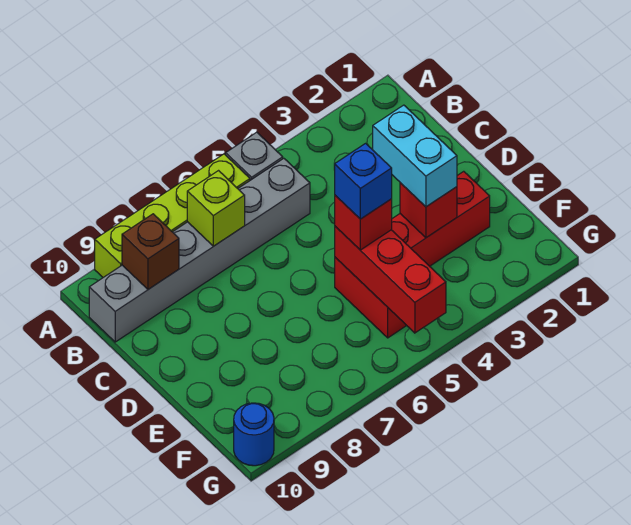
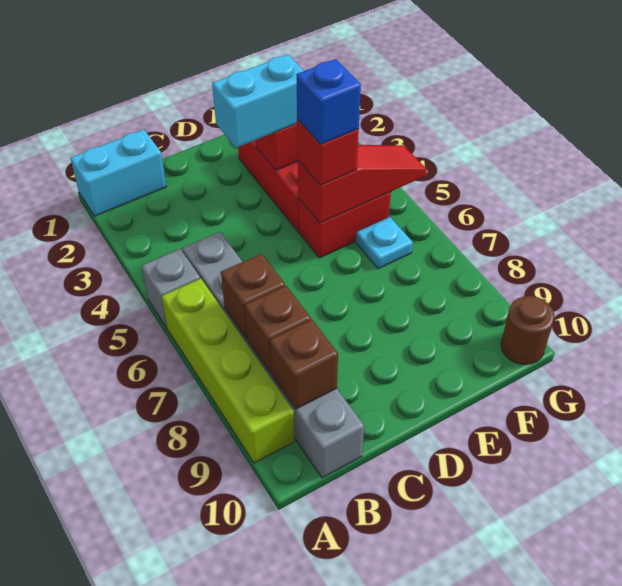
none -> cyan 1x2 brick [71,130,166,216]
lime 1x1 brick [187,171,245,246] -> brown 1x1 brick [221,254,285,339]
none -> brown 1x1 brick [245,286,311,373]
red 1x3 brick [335,226,446,333] -> red 1x3 slope [298,145,427,223]
none -> cyan 1x1 plate [356,217,413,269]
blue 1x1 round brick [234,403,274,466] -> brown 1x1 round brick [501,296,554,364]

